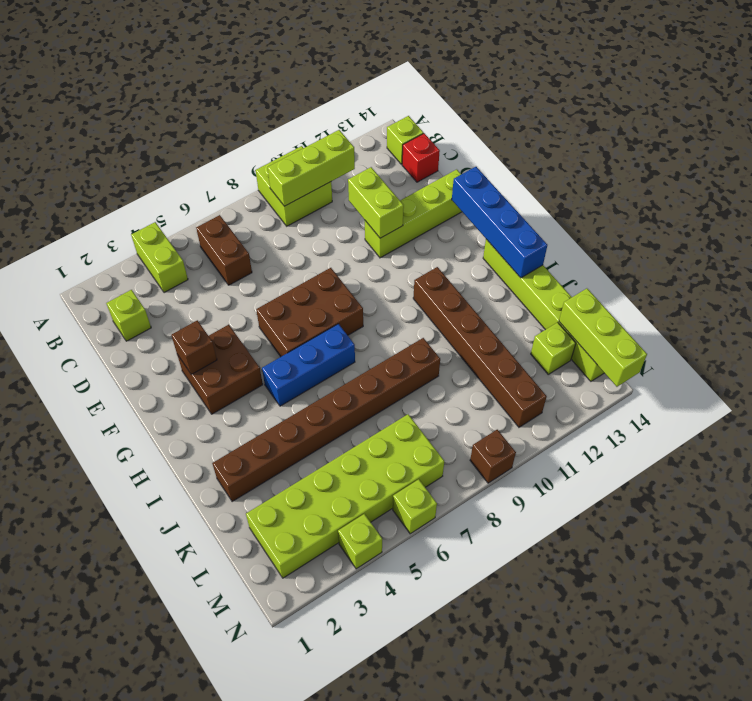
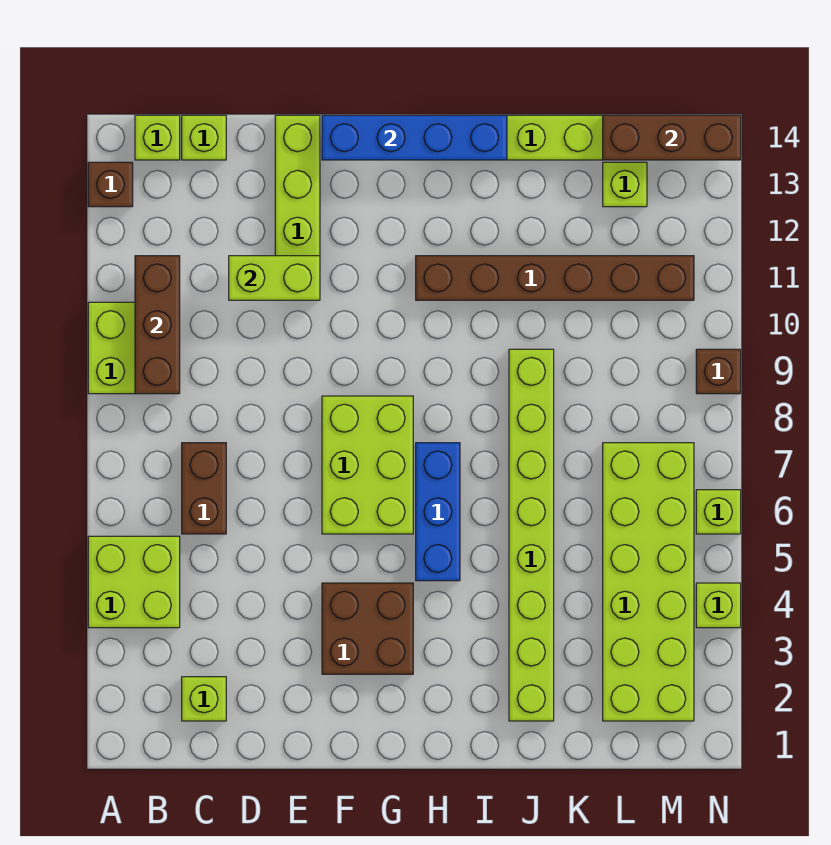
lime 1x2 brick [131,222,188,293] -> lime 2x2 brick [88,536,180,628]
brown 1x2 brick [196,215,252,285] -> brown 1x2 brick turned to [182,443,226,534]
lime 1x3 brick [267,130,355,206] -> brown 1x3 brick [135,256,180,394]
red 1x1 brick [402,133,440,182] -> lime 1x1 brick [182,115,226,160]
brown 1x1 brick [171,320,217,375] -> brown 1x1 brick moved to [88,162,133,207]
brown 2x3 brick [256,268,363,357] -> lime 2x3 brick [322,396,413,534]
brown 1x8 brick [212,338,440,502] -> lime 1x8 brick [509,349,554,721]
lime 1x3 brick [559,288,647,387] -> brown 1x3 brick [603,115,741,160]

